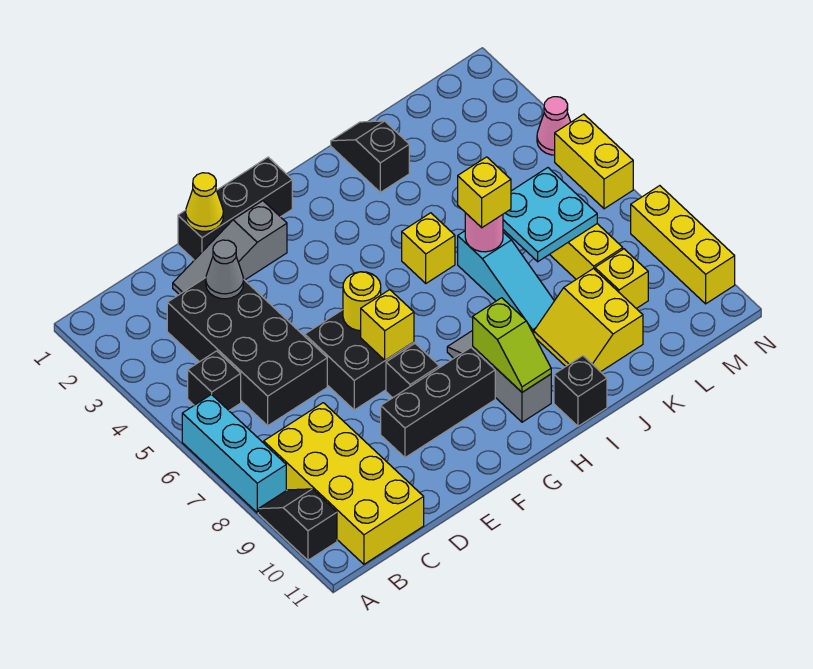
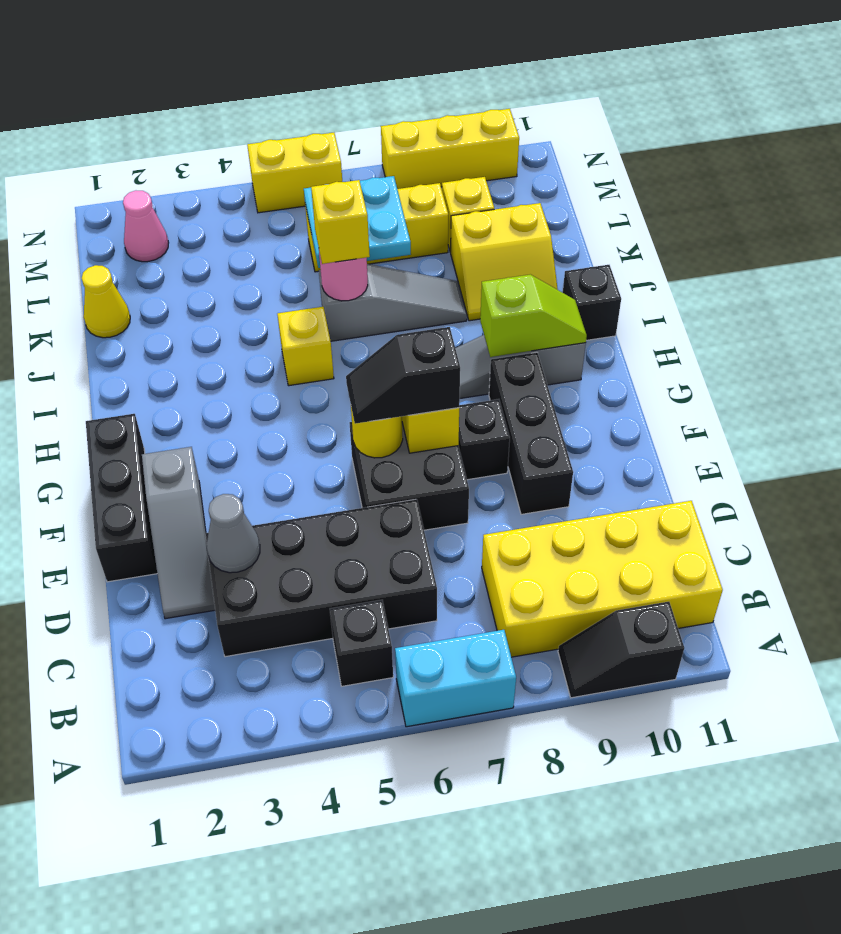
cyan 1x3 brick [182,394,286,513] -> cyan 1x2 brick [395,630,516,727]
yellow 1x1 cone [186,173,223,232] -> yellow 1x1 cone moved to [82,265,130,338]
black 1x2 slope [331,121,409,192] -> black 1x2 slope moved to [346,327,460,424]
cyan 1x3 slope [458,231,554,334] -> grey 1x3 slope [319,264,467,341]
pink 1x1 cone [537,97,571,155] -> pink 1x1 cone moved to [123,191,169,262]

